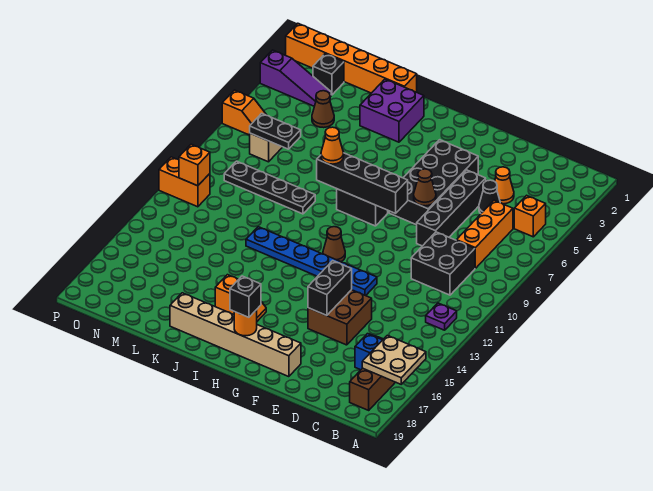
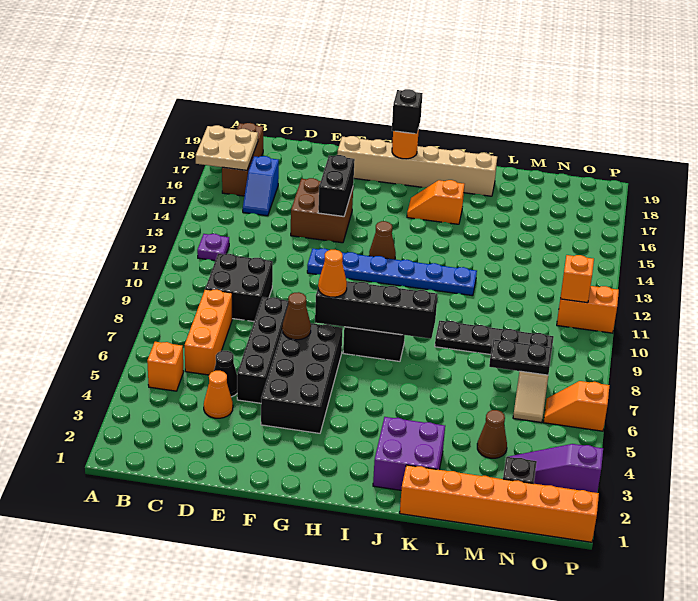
brown 1x1 cone [323,227,345,262] -> brown 1x1 cone moved to [369,221,396,259]
orange 1x1 cone [321,127,344,164] -> orange 1x1 cone moved to [318,250,347,297]

